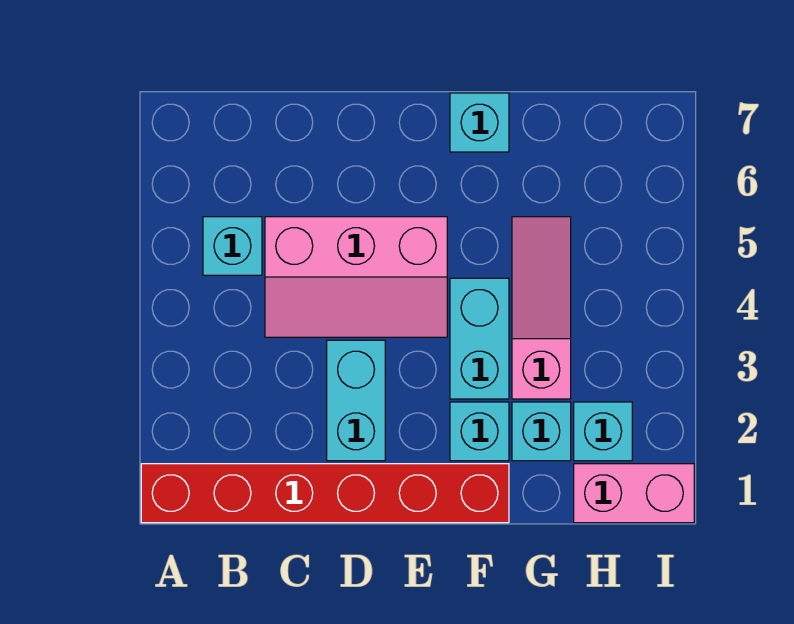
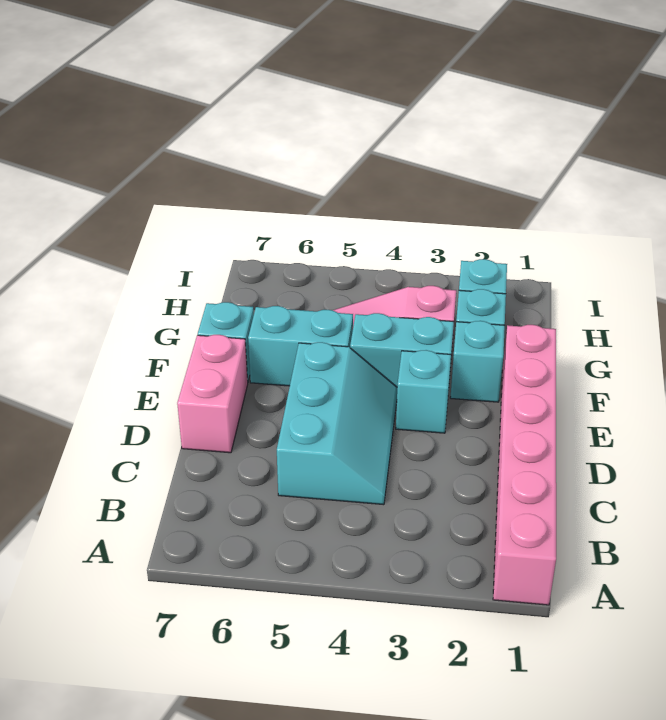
red 1x6 brick [141,464,509,523] -> pink 1x6 brick [493,325,556,605]
cyan 1x1 brick [203,217,262,275] -> cyan 1x1 brick moved to [396,350,451,433]
pink 2x3 slope [265,217,447,337] -> cyan 2x3 slope [277,342,397,505]
cyan 1x2 brick [327,340,385,461] -> cyan 1x2 brick moved to [248,306,353,386]
pink 1x2 brick [574,464,694,523] -> pink 1x2 brick moved to [177,335,248,453]

